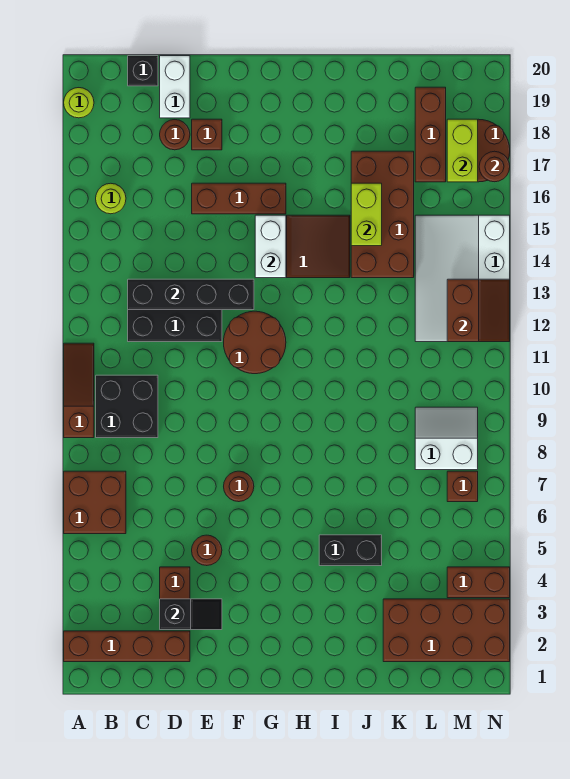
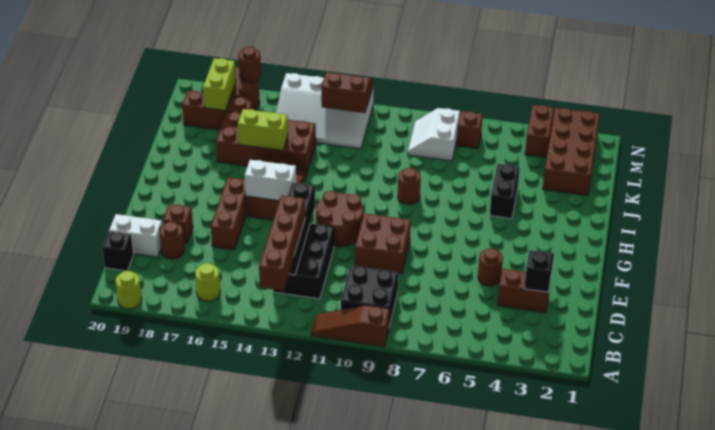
brown 1x4 brick [64,631,190,662] -> brown 1x4 brick moved to [259,195,305,291]
brown 2x2 brick [64,471,126,534] -> brown 2x2 brick moved to [355,213,411,274]
brown 1x1 round brick [224,471,254,502] -> brown 1x1 round brick moved to [398,168,421,204]
lime 1x2 brick [447,119,478,182] -> lime 1x2 brick turned to [203,58,236,110]

